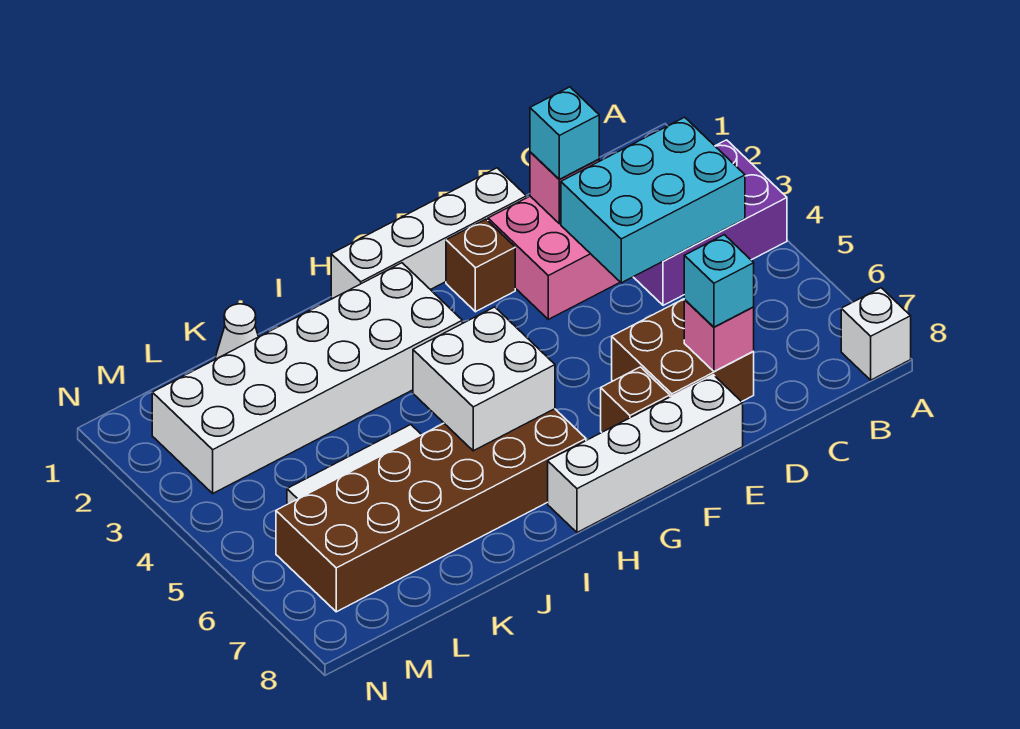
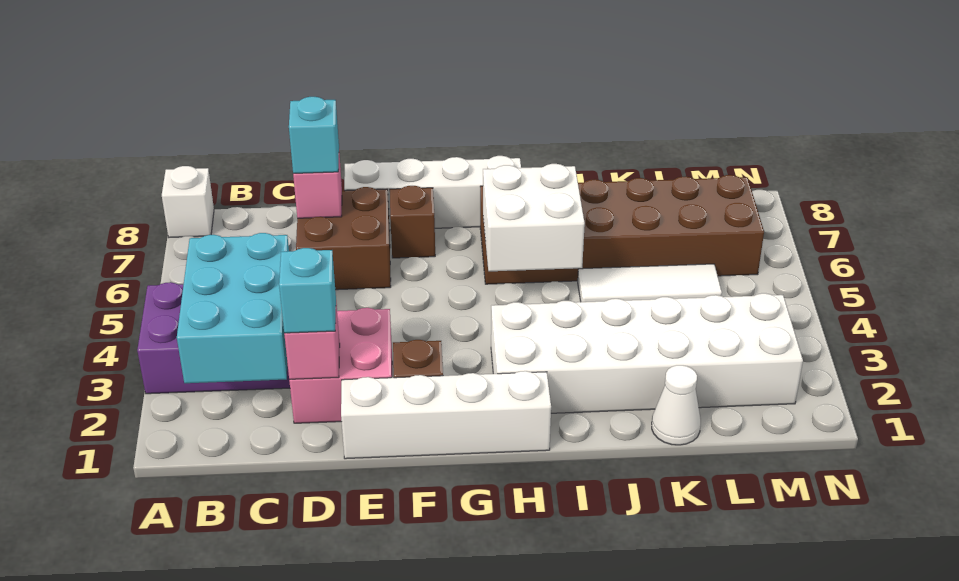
cyan 2x3 brick [561,117,745,283] -> cyan 2x3 brick turned to [177,233,289,383]

